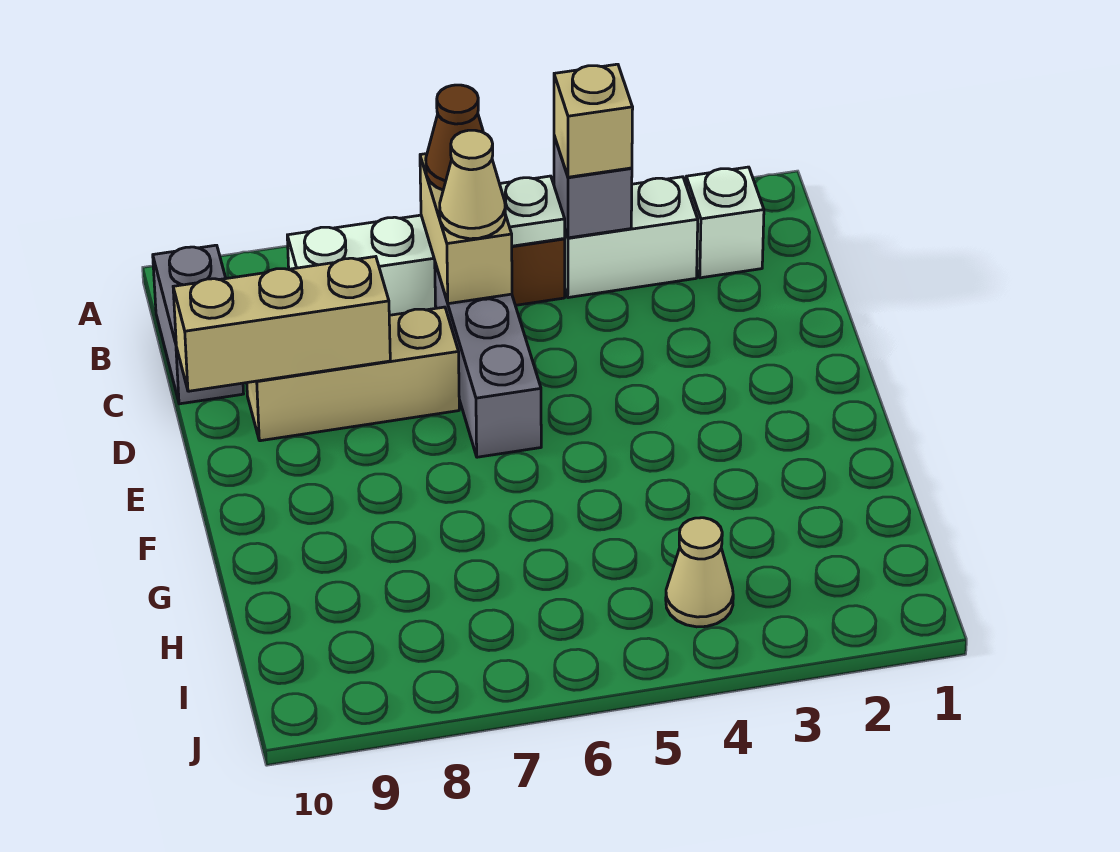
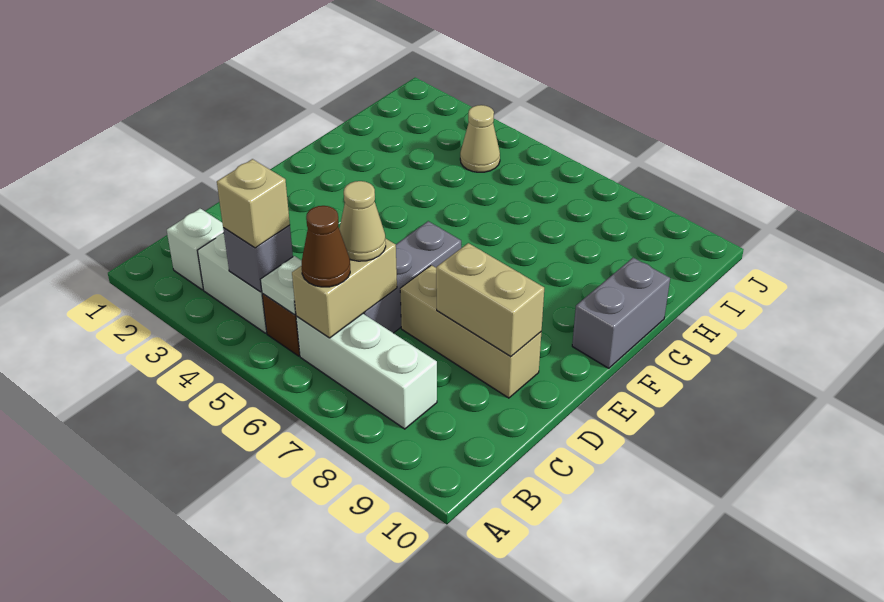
grey 1x2 brick [153,245,244,404] -> grey 1x2 brick moved to [572,258,670,368]
tan 1x3 brick [173,257,390,391] -> tan 1x2 brick [436,243,544,357]

